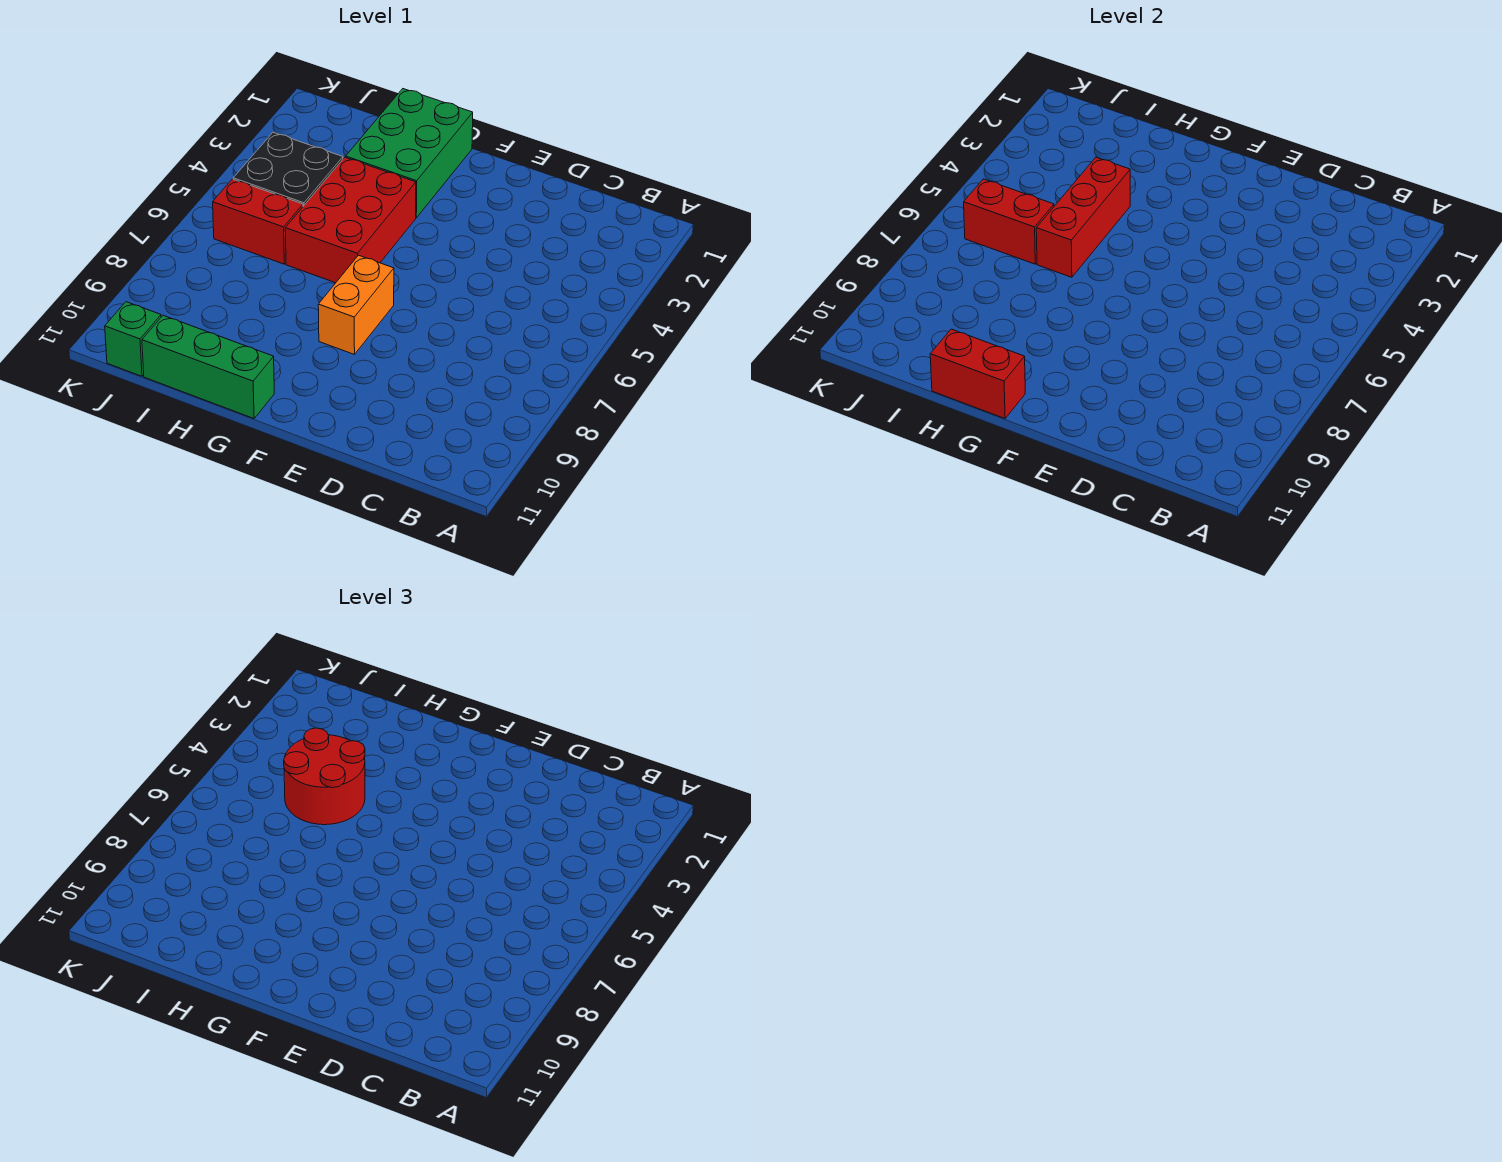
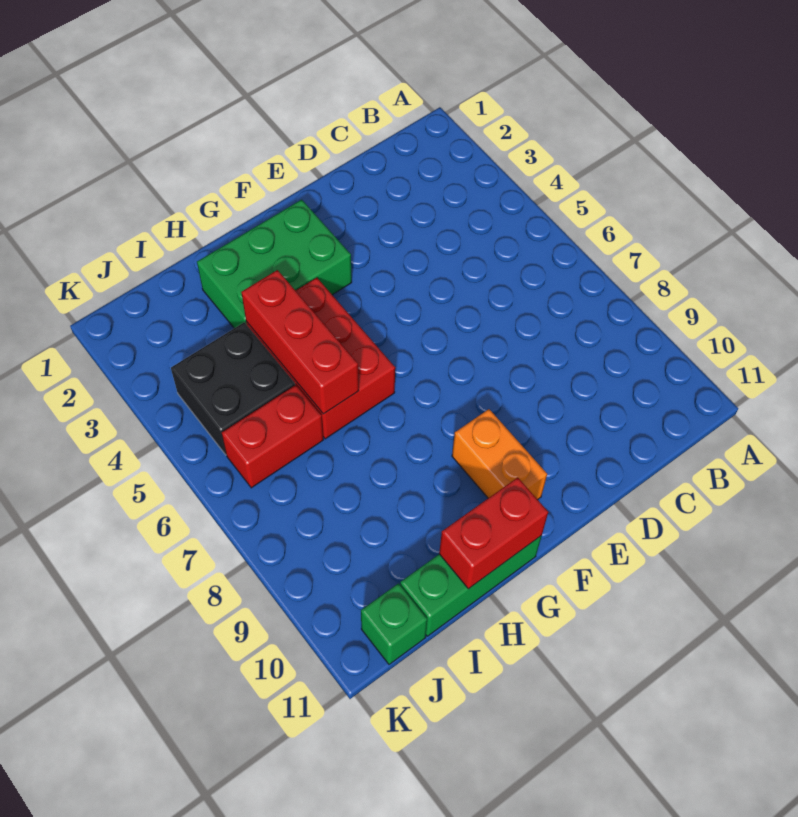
orange 1x2 brick [318,255,394,355] -> orange 1x2 brick moved to [452,409,547,500]
green 2x3 brick [346,89,473,218] -> green 2x3 brick turned to [197,200,352,328]
red 2x2 round brick [284,728,365,825] -> none
red 1x2 brick [964,179,1054,264] -> none

